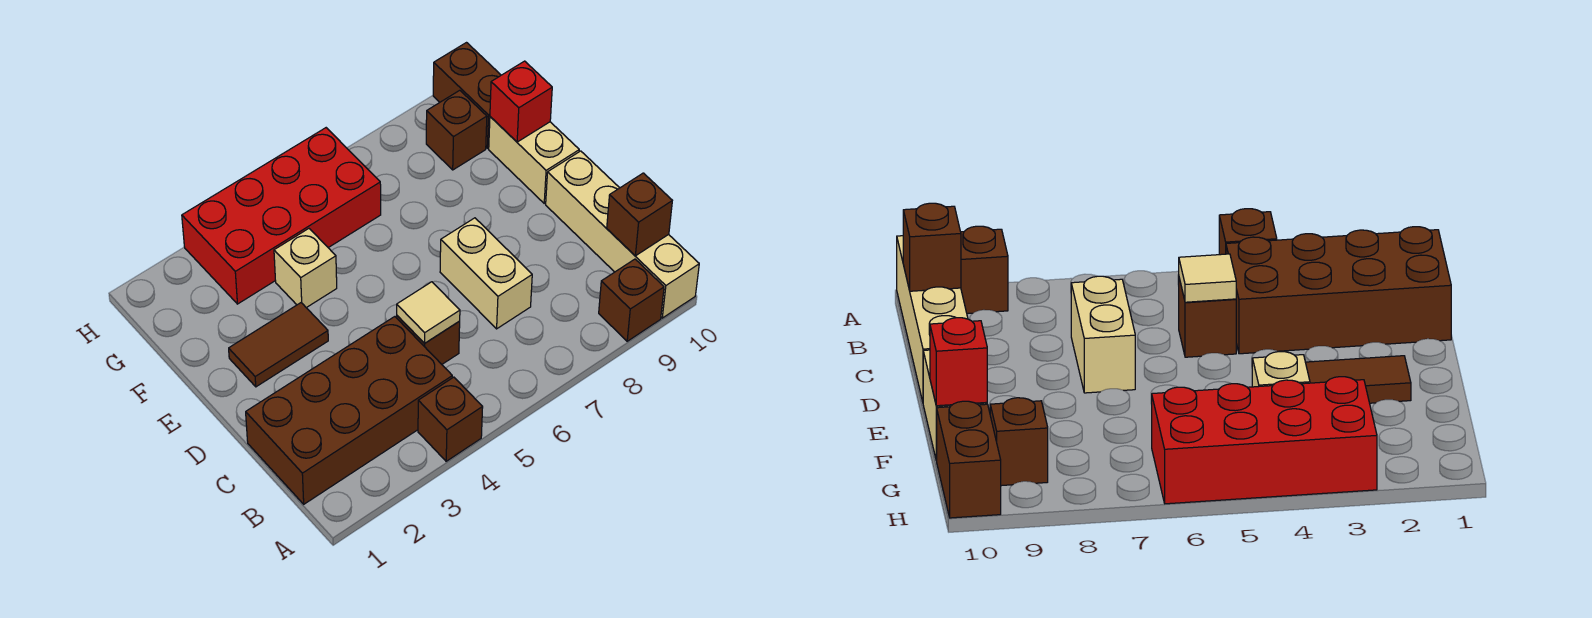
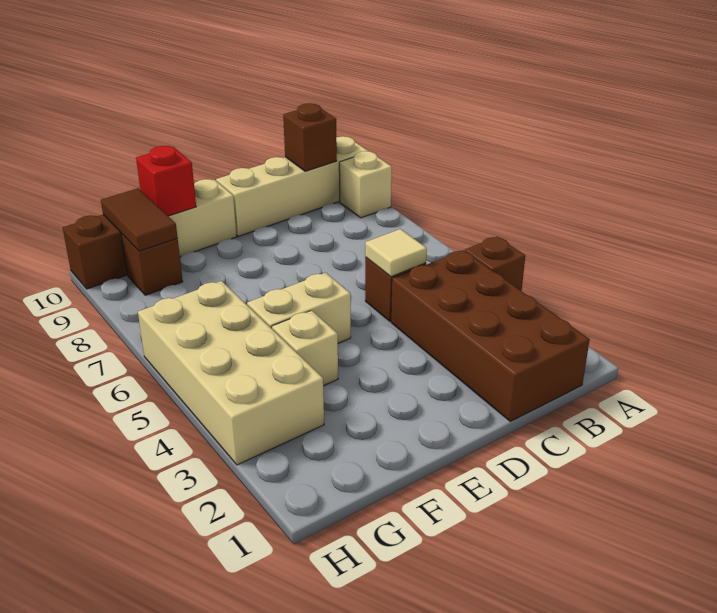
brown 1x1 brick [599,259,664,341] -> tan 1x1 brick [339,151,392,218]
tan 1x2 brick [440,218,532,329] -> tan 1x2 brick moved to [247,273,351,344]
brown 1x2 tile [229,303,328,387] -> brown 1x2 tile moved to [101,188,178,251]
red 2x4 brick [182,128,381,304] -> tan 2x4 brick [138,281,324,465]

